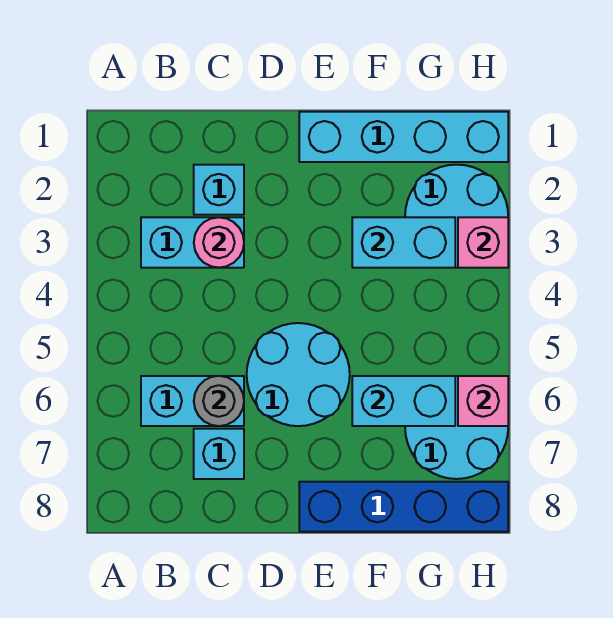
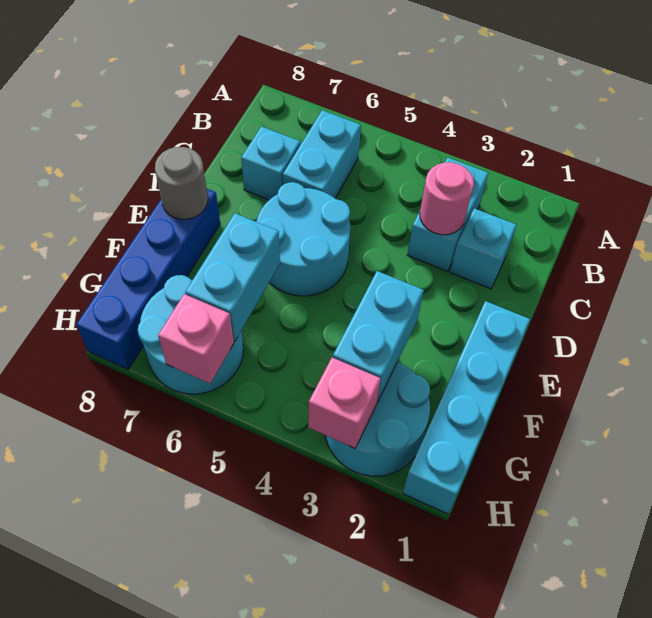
grey 1x1 round brick [194,376,244,426] -> grey 1x1 round brick moved to [155,147,208,219]

